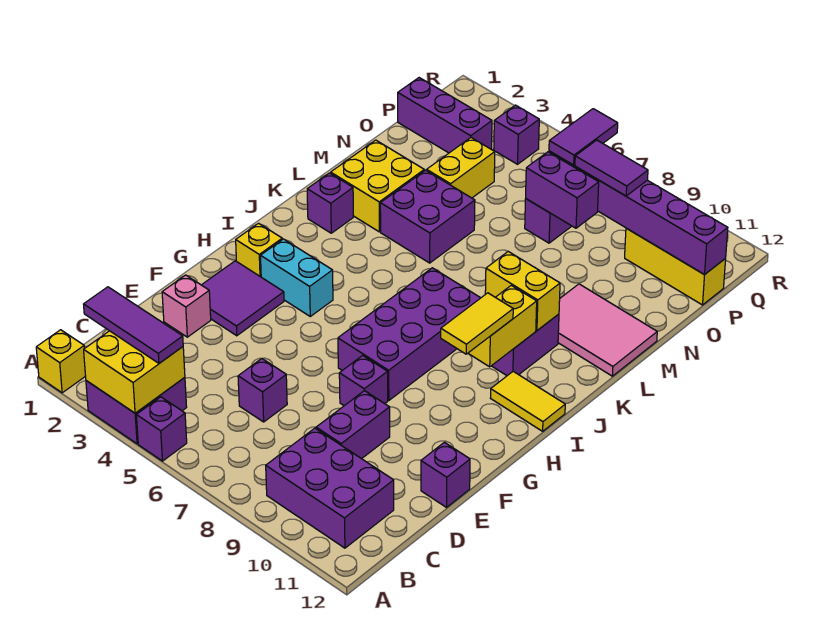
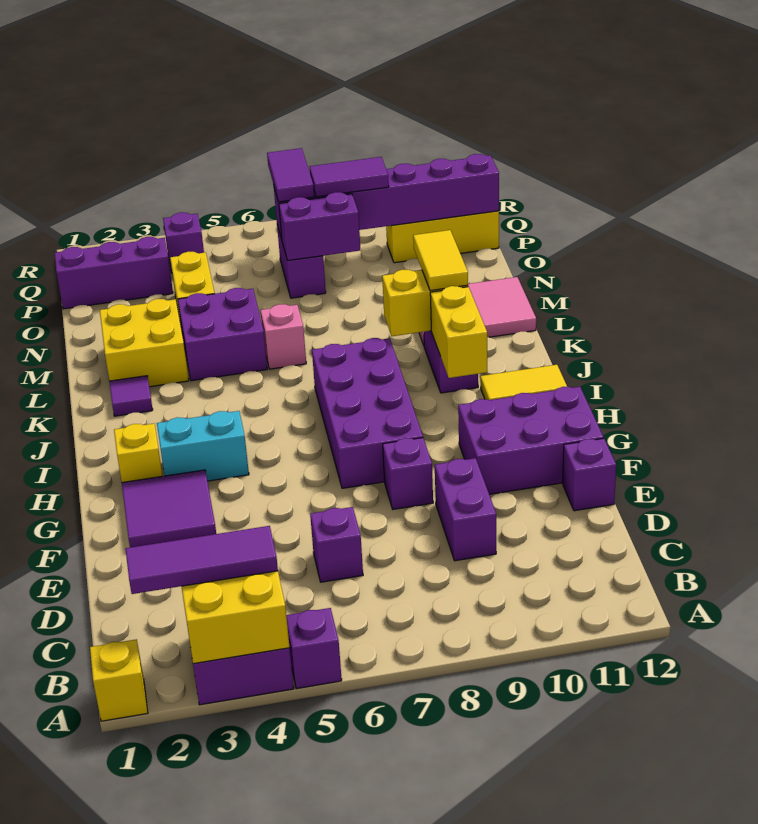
purple 2x3 brick [266,428,394,548] -> purple 2x3 brick moved to [458,387,604,494]
pink 1x1 brick [162,275,211,337] -> pink 1x1 brick moved to [260,304,306,369]
yellow 1x2 tile [441,293,513,354] -> yellow 1x2 tile moved to [413,230,468,291]
purple 1x1 brick [307,173,353,233] -> purple 1x1 tile [109,376,153,416]

